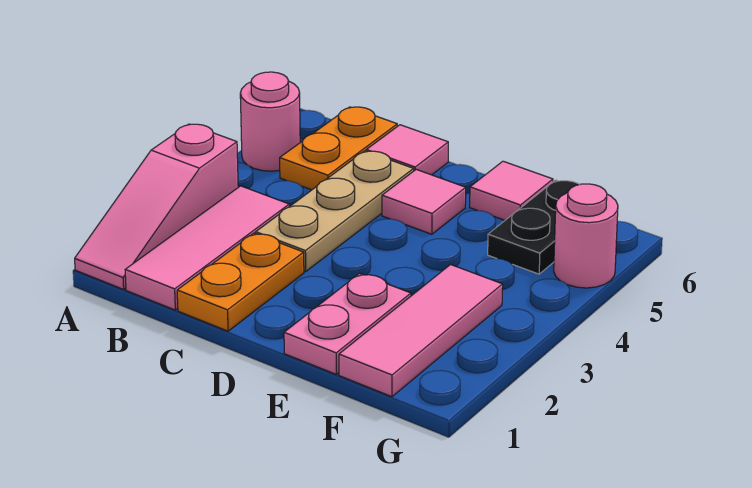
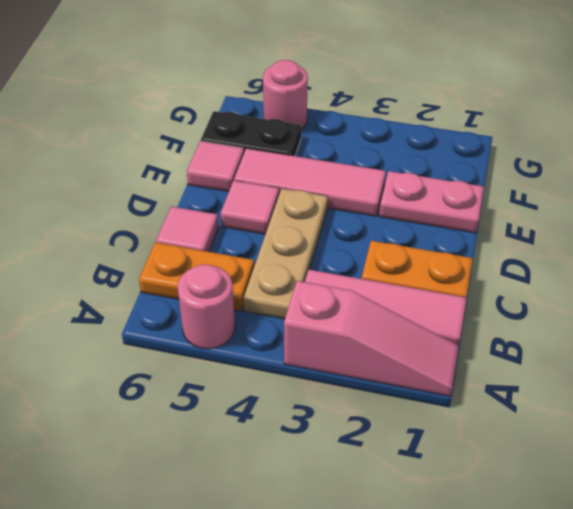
tan 1x3 plate [256,151,414,272] -> tan 1x3 plate turned to [243,189,328,319]
pink 1x3 tile [339,265,503,397] -> pink 1x3 tile moved to [234,148,386,216]

